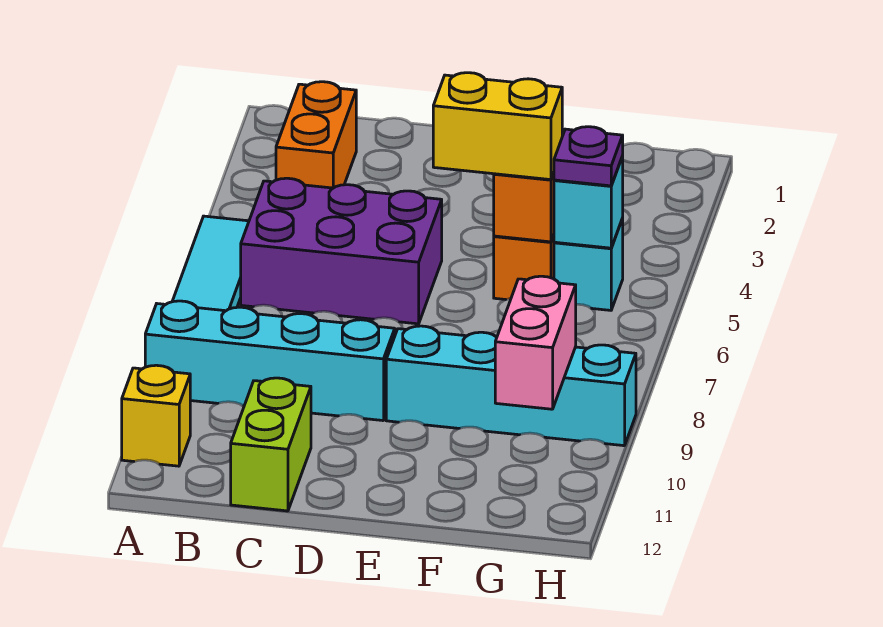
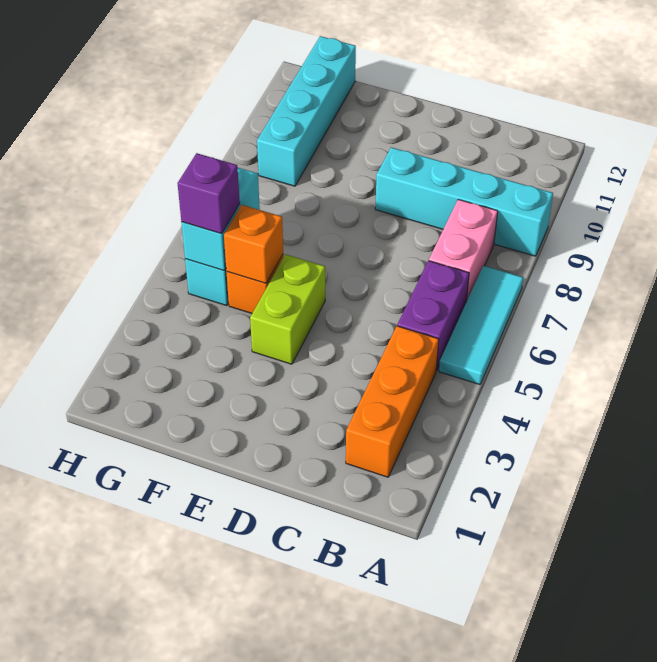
yellow 1x1 brick [122,365,190,466] -> none
orange 1x2 brick [276,82,356,188] -> orange 1x3 brick [346,326,439,477]
purple 2x3 brick [241,178,442,324] -> purple 1x2 brick [397,261,469,371]
lime 1x2 brick [231,378,311,511] -> lime 1x2 brick moved to [250,254,325,364]
yellow 1x2 brick [433,73,562,180] -> none
cyan 1x4 brick [386,326,636,446] -> cyan 1x4 brick turned to [257,36,356,186]
cyan 1x1 brick [554,156,623,248] -> cyan 1x2 brick [181,168,260,270]
purple 1x1 plate [554,127,623,186] -> purple 1x1 brick [178,153,240,234]
pink 1x2 brick [495,276,576,409] -> pink 1x2 brick moved to [429,199,498,302]

